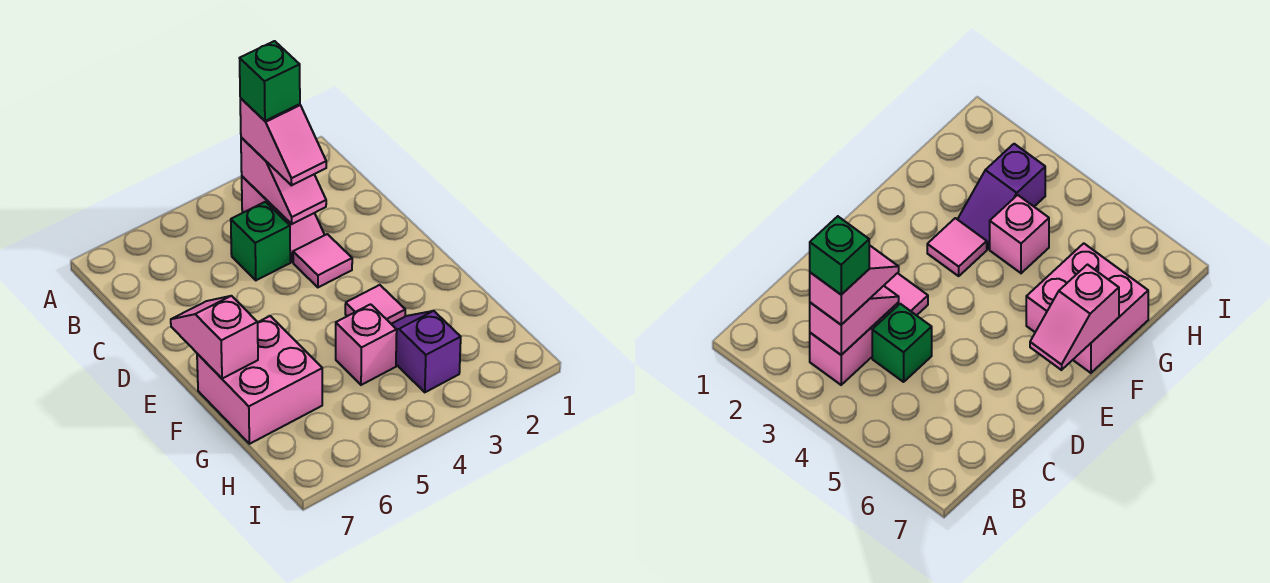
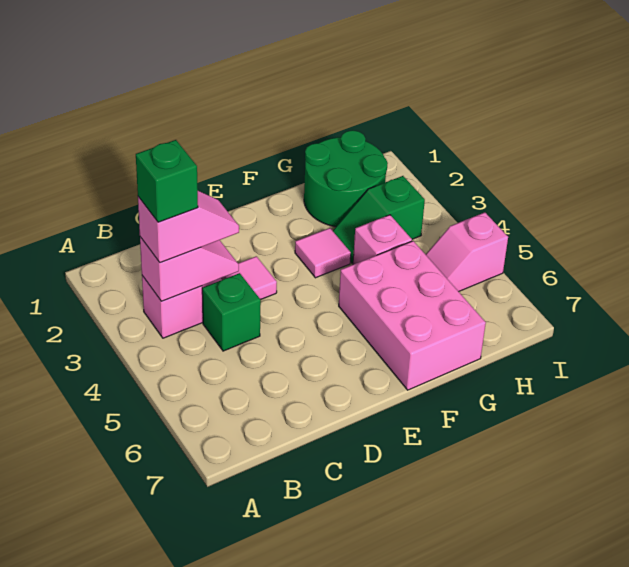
pink 1x2 slope [171,296,258,379] -> pink 1x2 slope moved to [425,212,508,292]
pink 2x2 brick [197,316,322,444] -> pink 2x3 brick [339,241,486,390]
none -> green 2x2 round brick [304,130,388,227]
purple 1x2 slope [392,311,461,392] -> green 1x2 slope [333,176,425,263]

